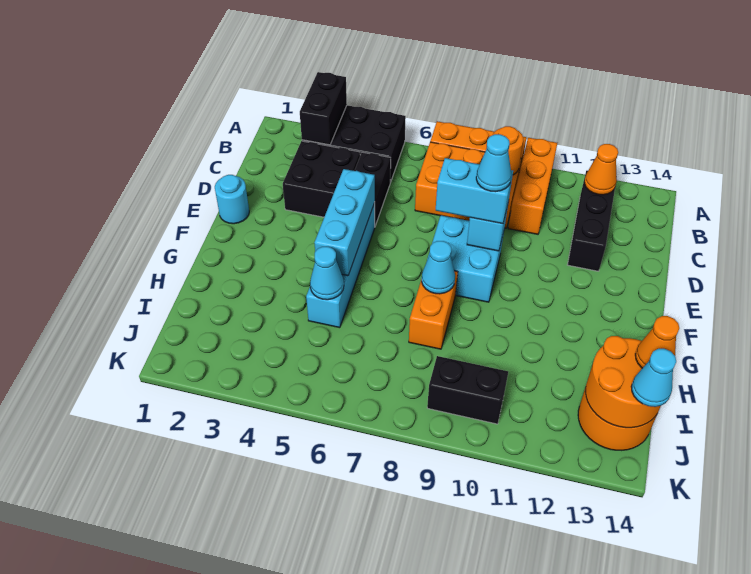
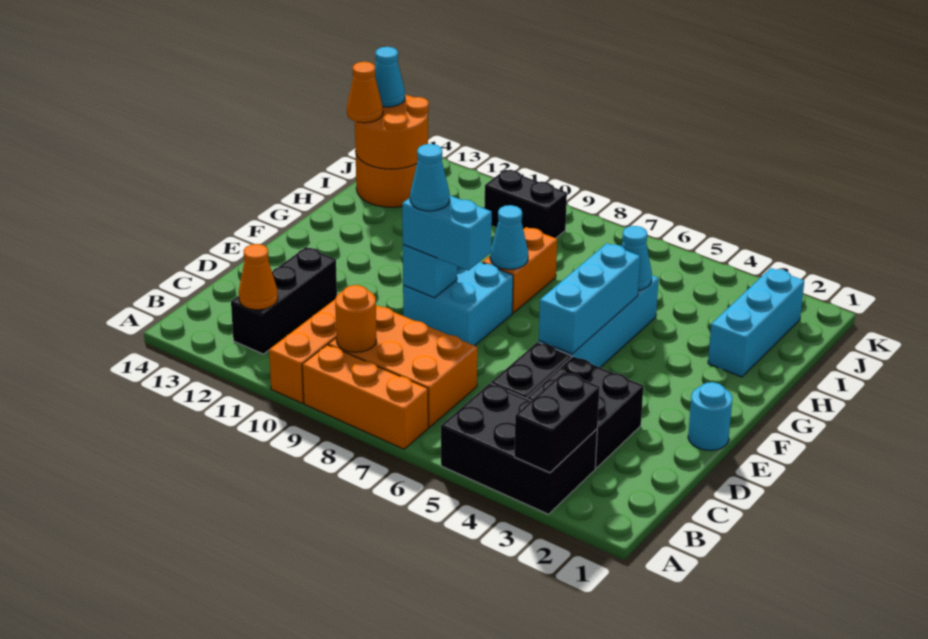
none -> cyan 1x3 brick [708,268,804,377]

